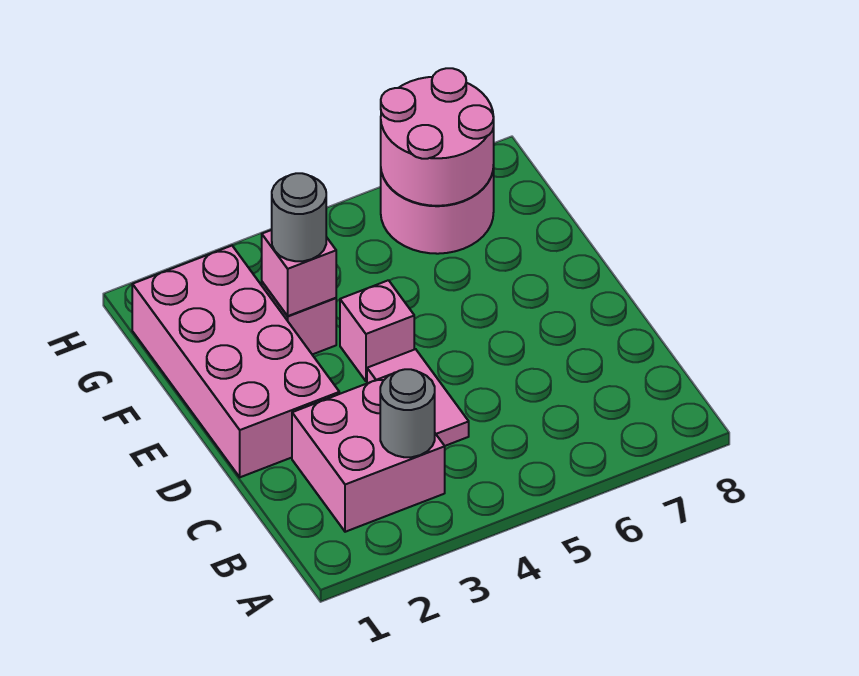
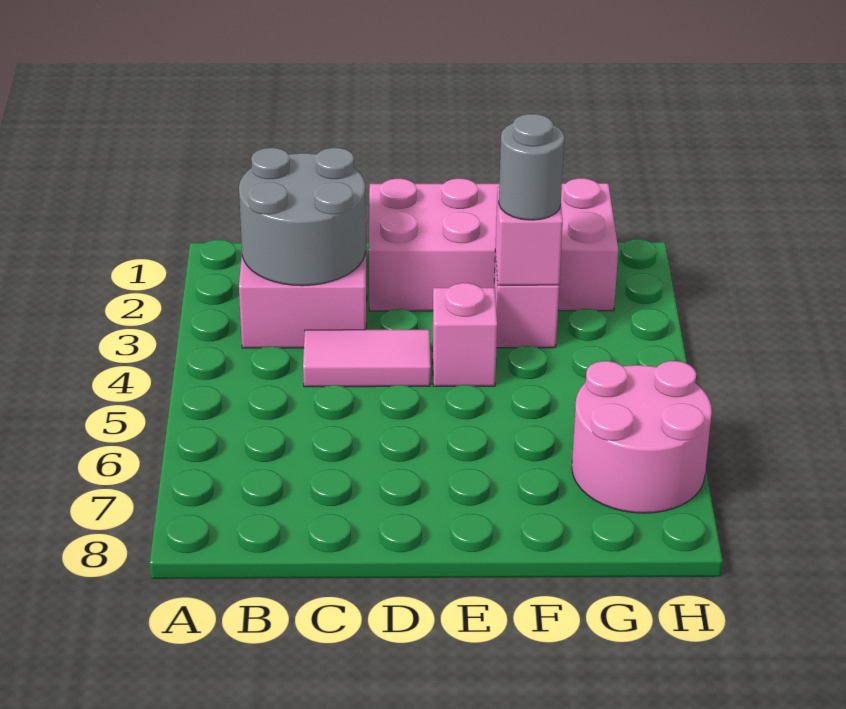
grey 1x1 round brick [380,369,435,457] -> grey 2x2 round brick [239,148,366,286]
pink 2x2 round brick [381,68,494,206] -> none

